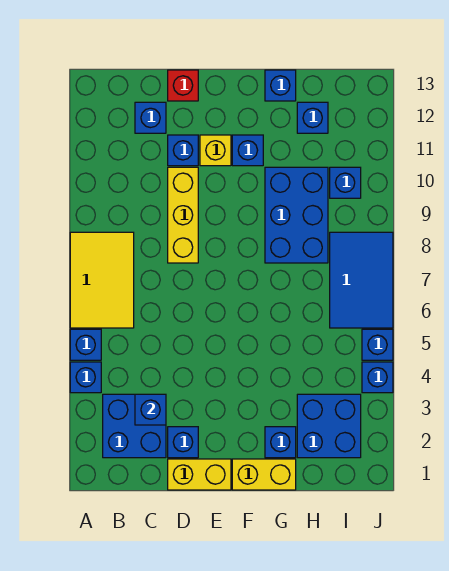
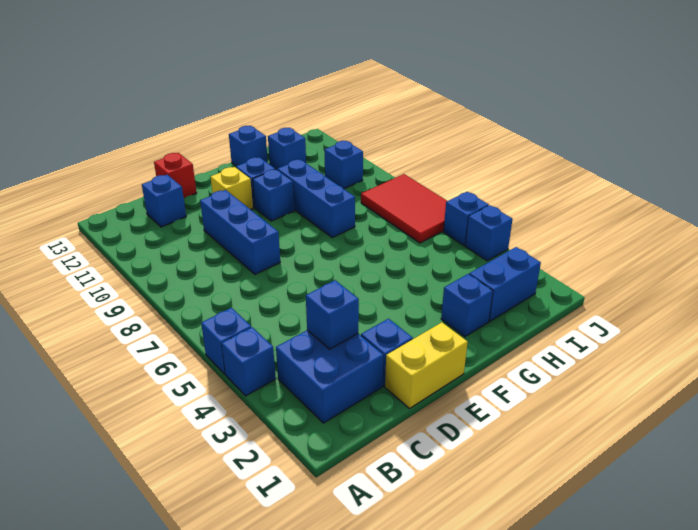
yellow 2x3 tile [70,232,134,328] -> none
yellow 1x3 brick [168,167,198,263] -> blue 1x3 brick [200,190,280,274]
blue 1x1 brick [168,135,198,166] -> blue 1x1 brick moved to [253,169,294,221]
yellow 1x2 brick [232,459,296,490] -> none
blue 2x3 brick [265,167,328,263] -> blue 1x3 brick [277,160,355,237]
blue 2x2 brick [297,394,361,458] -> blue 1x2 brick [469,247,541,321]
blue 2x3 tile [330,232,393,328] -> red 2x3 tile [361,174,447,243]

